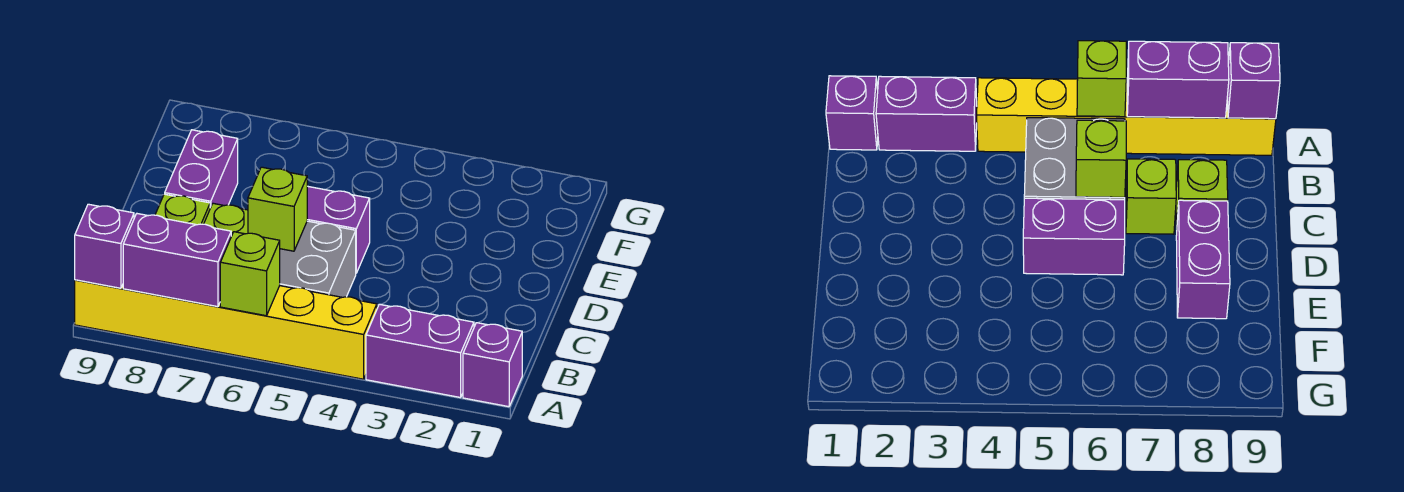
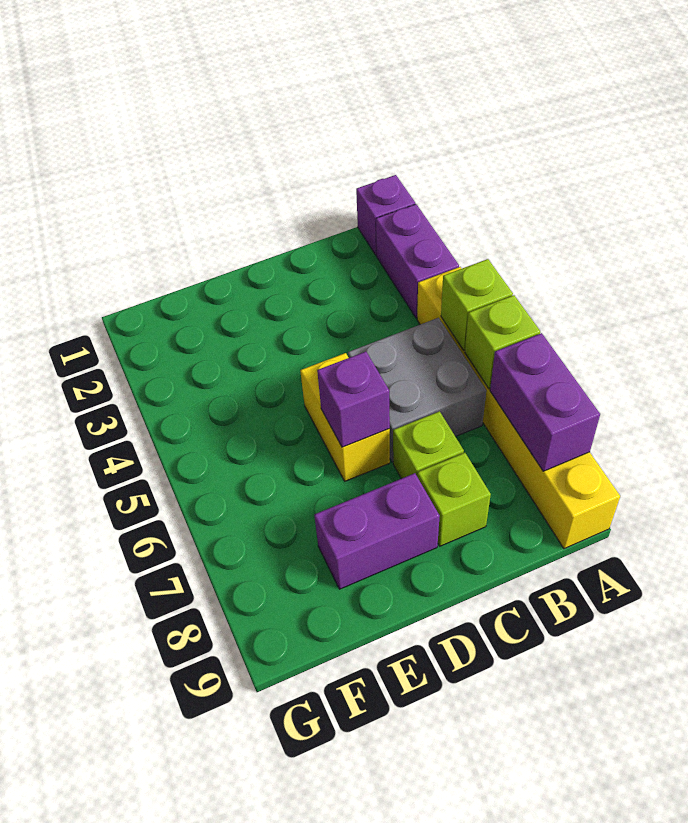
purple 1x1 brick [75,204,134,288] -> purple 1x1 brick moved to [317,352,390,447]
lime 1x1 brick [248,167,307,251] -> lime 1x1 brick moved to [441,259,513,350]
purple 1x2 brick [307,186,370,273] -> yellow 1x2 brick [300,353,390,481]

